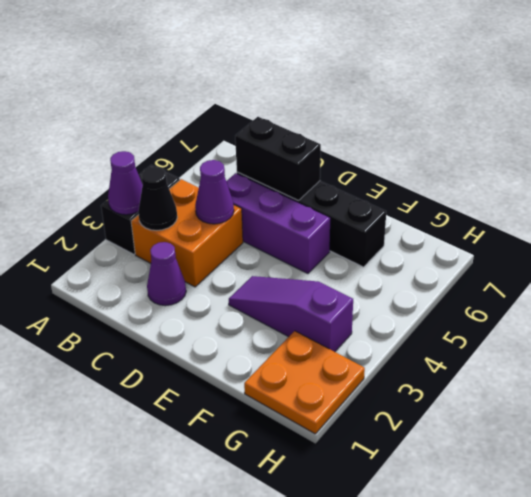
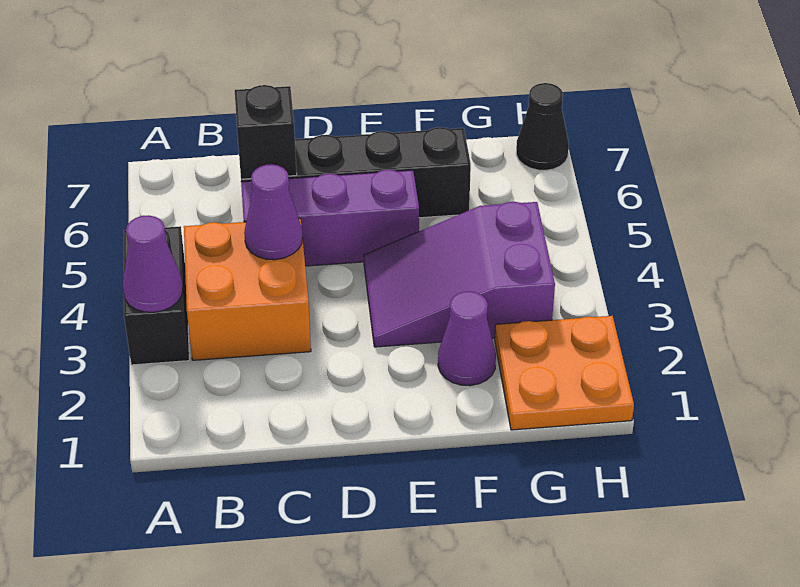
black 1x1 cone [138,166,177,230] -> black 1x1 cone moved to [516,83,569,170]
purple 1x1 cone [147,242,186,306] -> purple 1x1 cone moved to [438,291,496,386]
black 1x2 brick [235,117,321,201] -> black 1x1 brick [235,85,297,179]
purple 1x3 slope [229,276,353,352] -> purple 2x3 slope [364,202,555,347]

